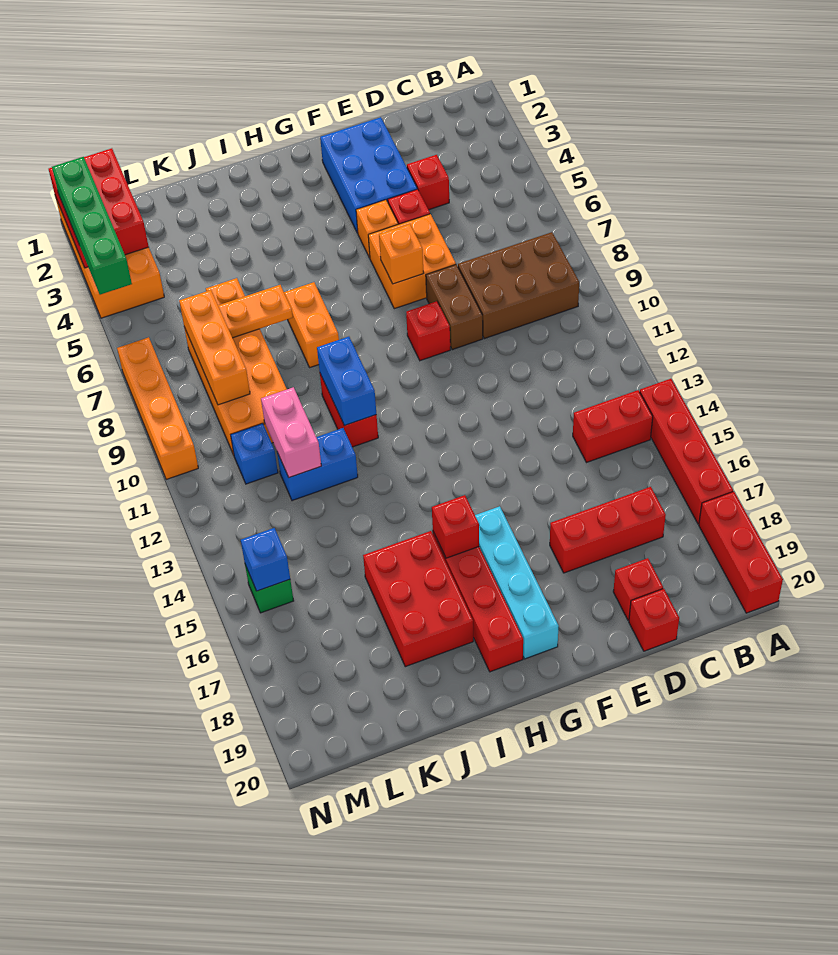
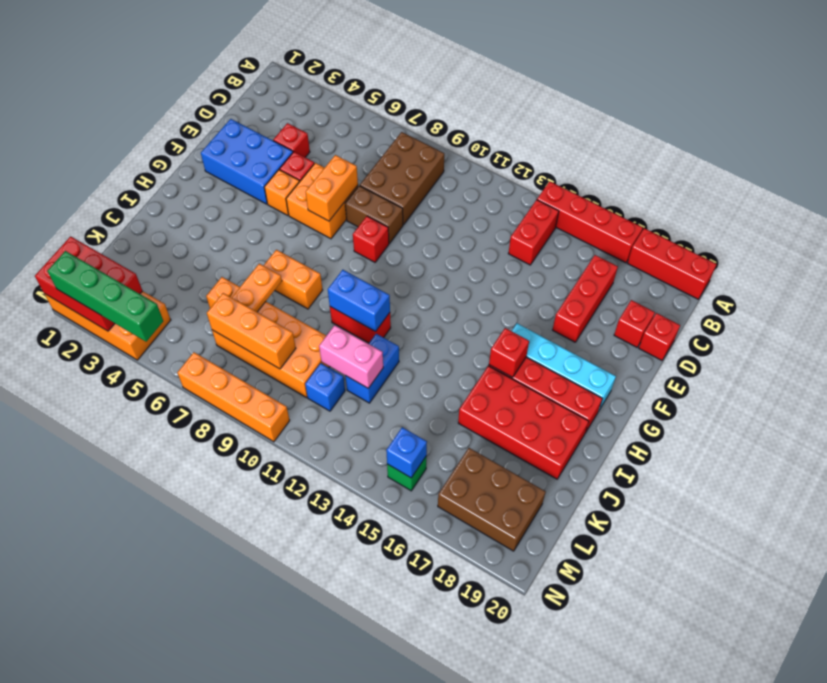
orange 1x1 brick [379,224,424,284] -> orange 1x2 brick [306,155,358,221]
red 2x3 brick [363,531,473,667] -> red 2x4 brick [458,366,589,479]
none -> brown 2x3 brick [438,448,546,551]

